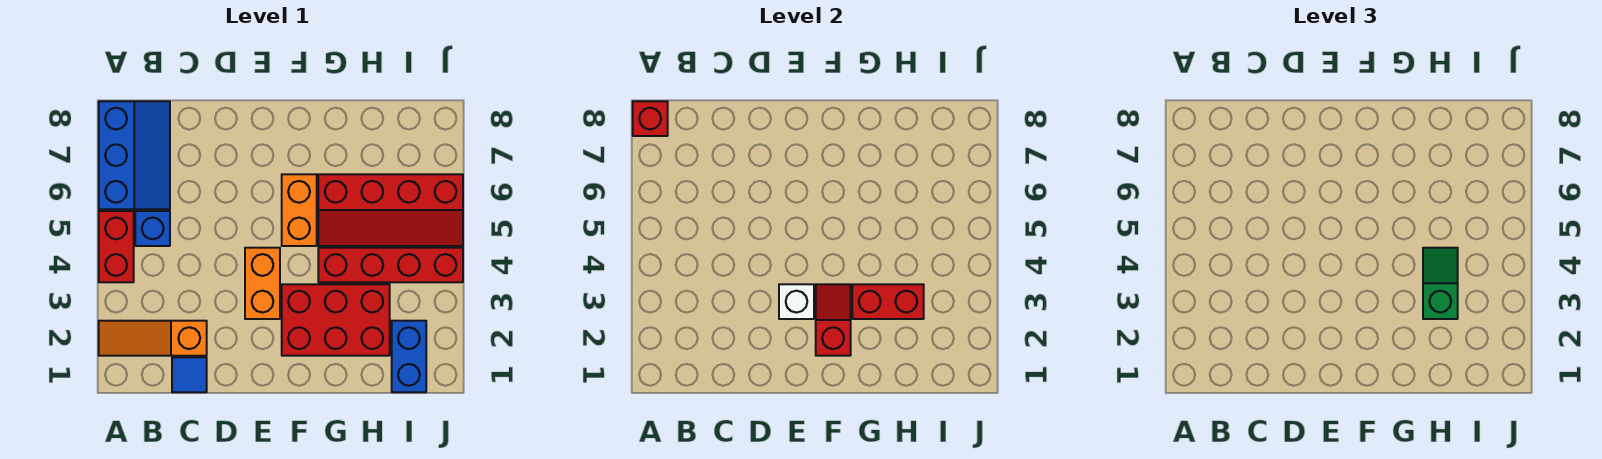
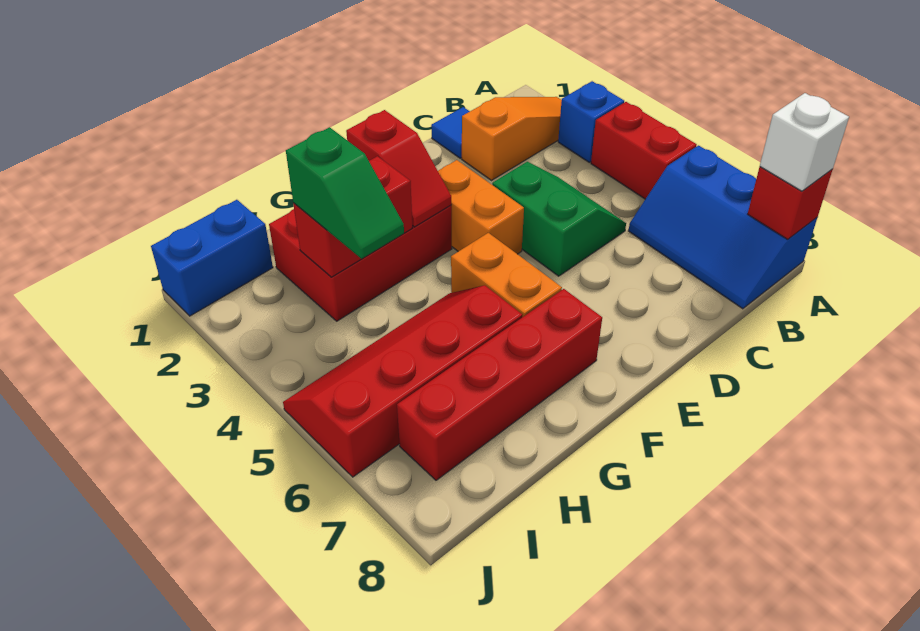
blue 1x1 brick [135,211,170,246] -> blue 1x1 brick moved to [558,81,624,162]
none -> green 2x2 slope [492,162,626,276]
white 1x1 brick [779,284,814,319] -> white 1x1 brick moved to [760,93,849,191]
red 1x4 brick [318,248,463,282] -> red 1x4 brick moved to [397,289,602,480]
blue 1x2 brick [392,321,426,392] -> blue 1x2 brick turned to [151,200,273,316]

